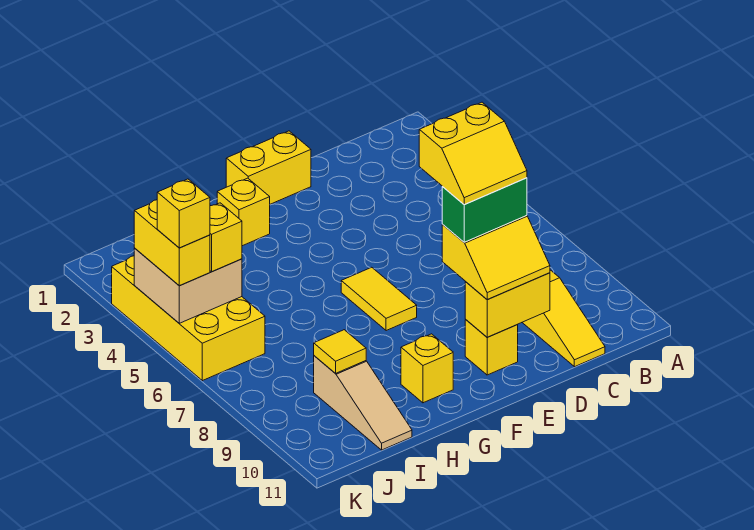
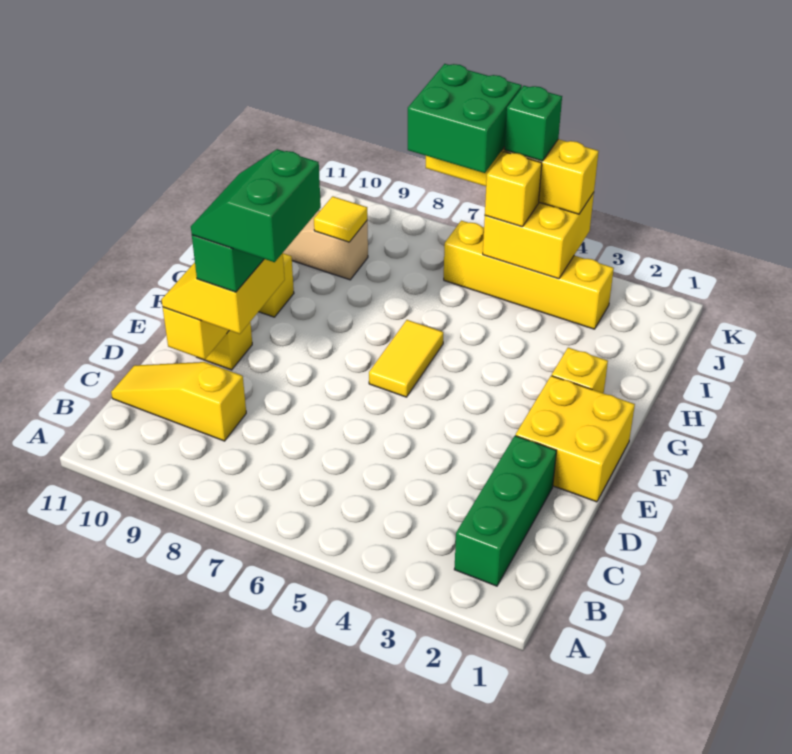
none -> green 1x3 brick [454,436,556,586]
yellow 2x2 slope [419,102,527,205] -> green 2x2 slope [191,149,321,262]
yellow 1x2 brick [226,131,311,204] -> yellow 2x2 brick [516,376,635,502]
yellow 1x2 tile [341,267,417,331] -> yellow 1x2 tile turned to [369,320,443,397]
yellow 2x4 brick [112,256,265,381] -> yellow 1x4 brick [444,221,614,329]
tan 2x2 brick [134,248,242,323] -> yellow 2x2 brick [483,193,594,279]
none -> green 2x2 brick [408,64,522,173]
yellow 1x2 brick [134,200,210,286] -> yellow 1x4 brick [426,139,599,214]
yellow 1x1 brick [157,179,210,248] -> green 1x1 brick [505,86,562,161]

